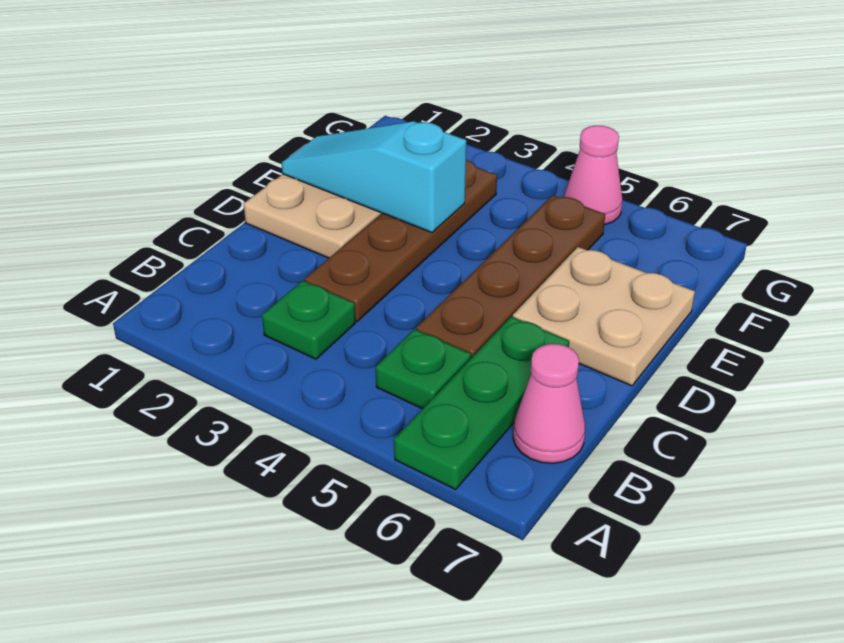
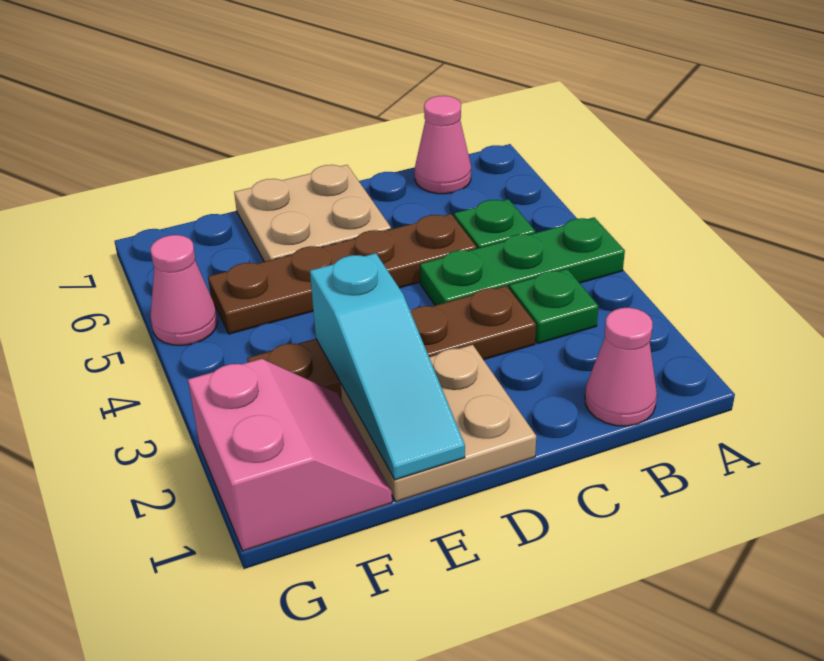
green 1x3 plate [394,317,569,489] -> green 1x3 plate moved to [420,217,625,305]
none -> pink 1x1 cone [585,308,657,426]
none -> pink 2x2 slope [188,359,392,551]

